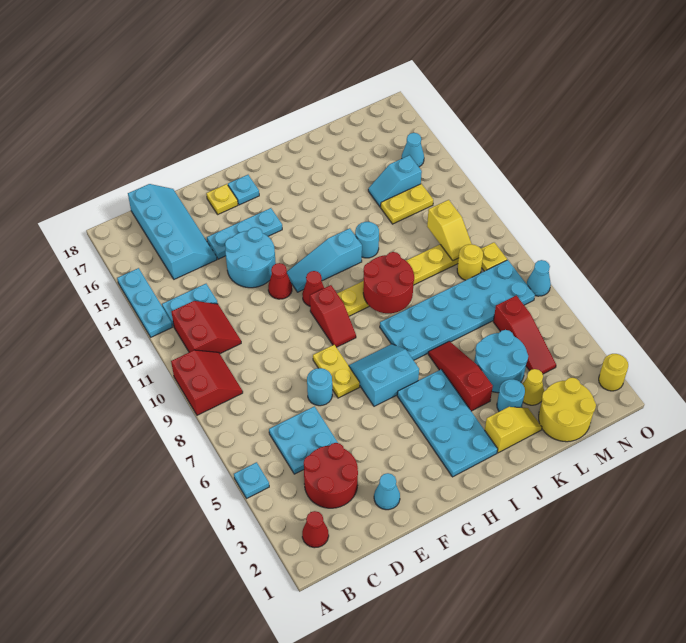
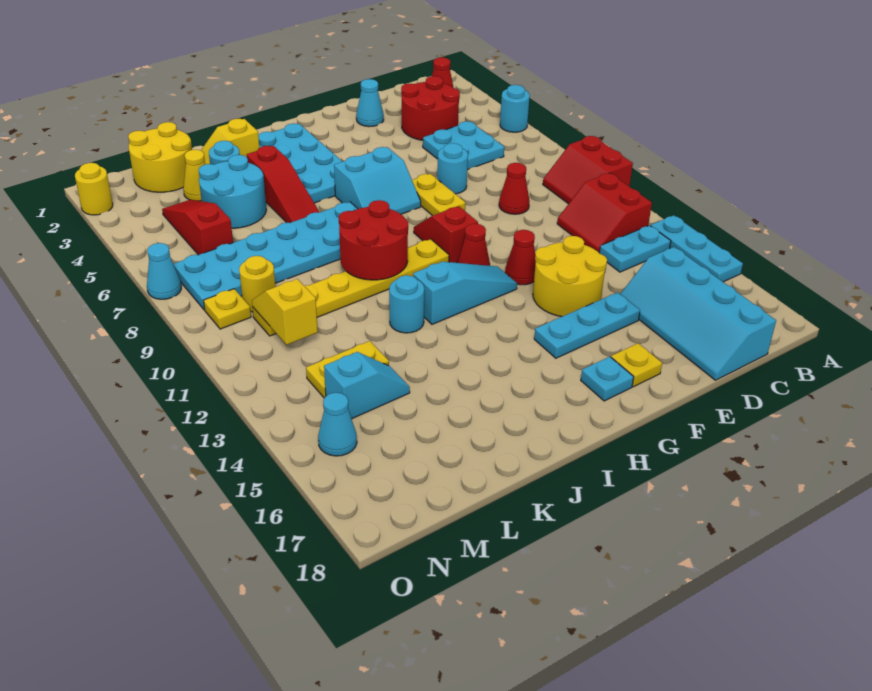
cyan 1x1 plate [234,462,269,499] -> cyan 1x1 round brick [500,85,530,132]
none -> red 1x1 cone [499,163,529,214]
cyan 2x2 round brick [225,227,276,288] -> yellow 2x2 round brick [533,236,607,317]

